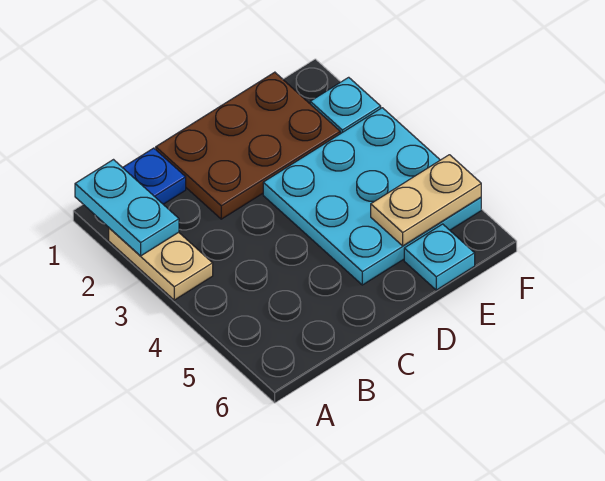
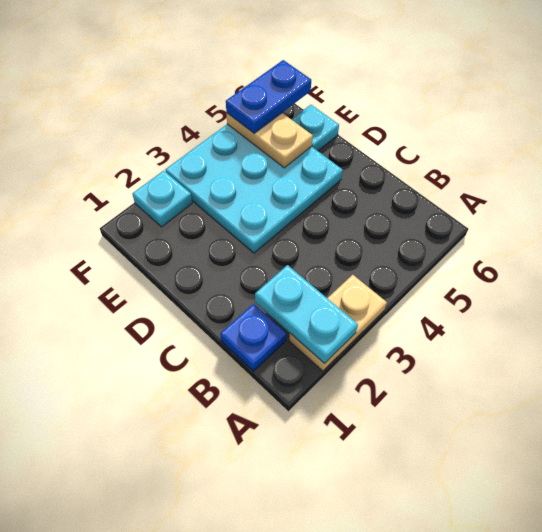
cyan 1x2 plate [75,160,179,256] -> cyan 1x2 plate turned to [255,265,358,363]
brown 2x3 plate [156,72,340,219] -> none
none -> blue 1x2 plate [226,60,311,133]

